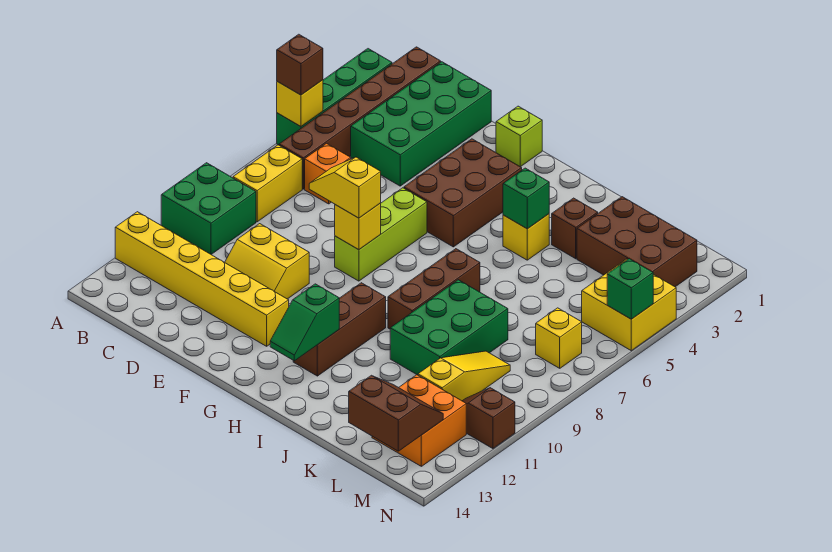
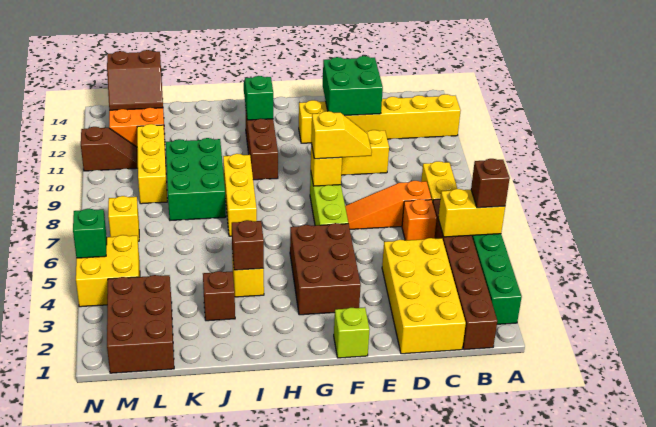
yellow 1x1 brick [277,80,323,126] -> yellow 1x2 brick [438,189,505,237]
green 2x2 brick [161,163,256,254] -> green 2x2 brick moved to [323,56,383,116]
green 2x4 brick [351,62,491,186] -> yellow 2x4 brick [382,238,466,354]
none -> orange 1x3 slope [345,181,431,229]
green 1x1 brick [503,168,549,229] -> brown 1x1 brick [232,220,264,270]
brown 1x3 brick [388,249,480,329] -> yellow 1x3 brick [223,154,257,236]
brown 2x3 brick [577,197,697,287] -> brown 2x3 brick turned to [107,275,174,373]
yellow 1x3 slope [418,351,510,401] -> yellow 1x3 brick [137,124,167,204]

